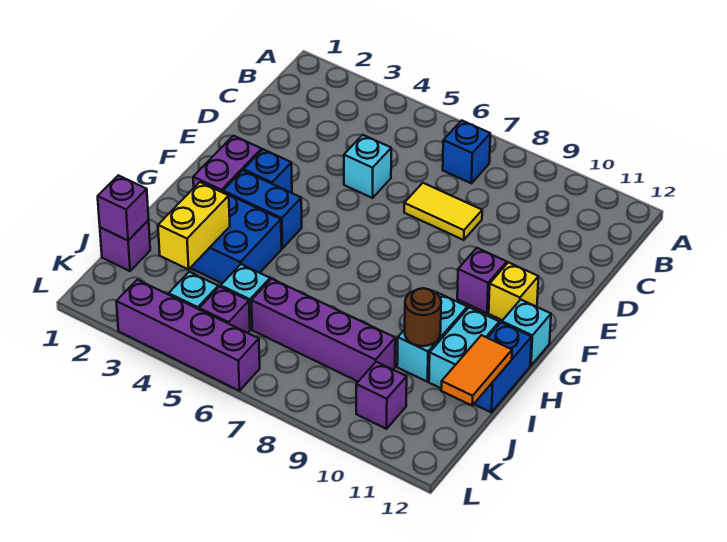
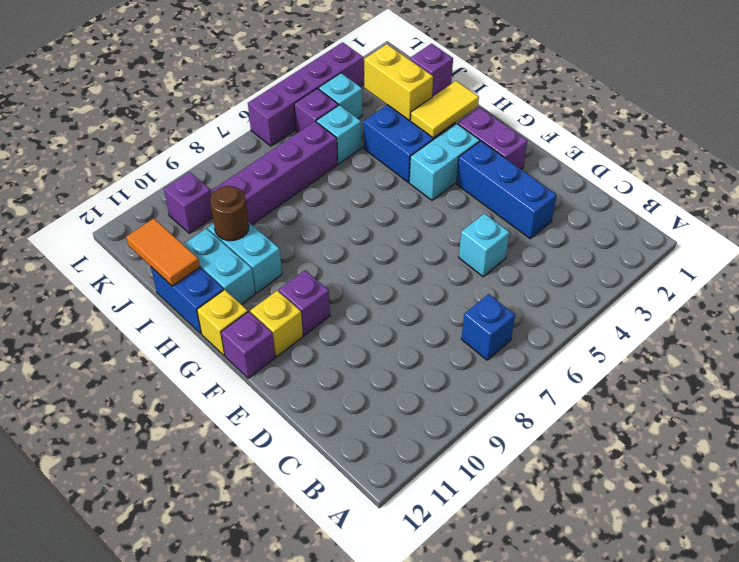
yellow 1x2 tile [404,183,482,240] -> yellow 1x2 tile moved to [410,81,479,138]
blue 1x1 brick [244,149,292,193] -> blue 1x3 brick [456,141,557,239]
blue 1x2 brick [223,170,302,248] -> cyan 1x2 brick [409,123,480,200]
cyan 1x1 brick [502,300,551,366] -> yellow 1x1 brick [197,290,248,356]
purple 1x1 brick [98,175,149,240] -> purple 1x1 brick moved to [221,312,275,378]

